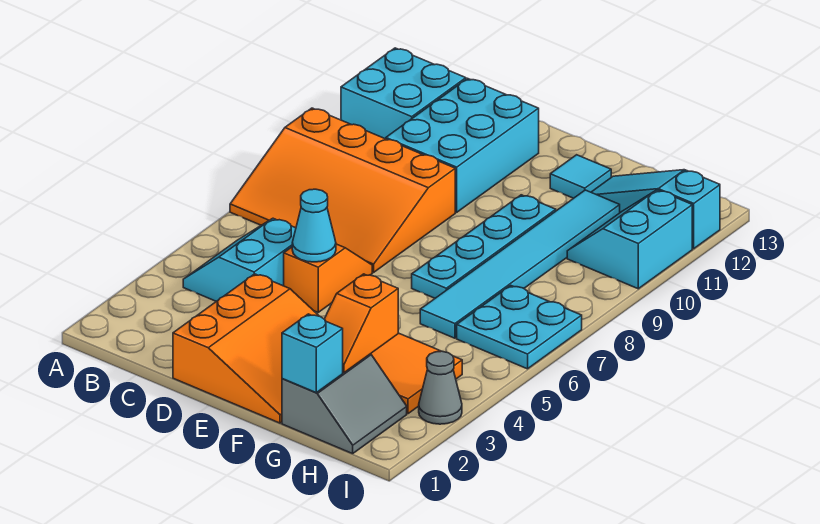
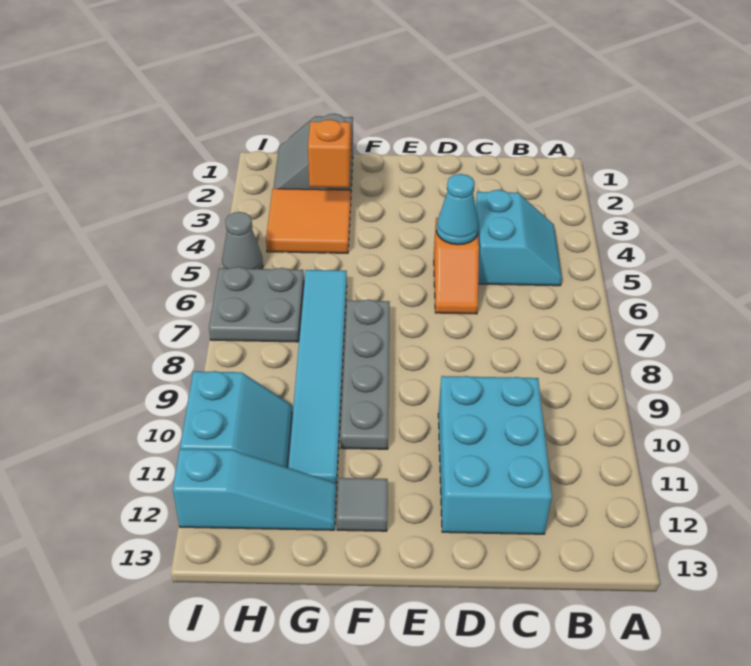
orange 3x4 slope [230,108,455,272] -> none
cyan 2x2 brick [341,48,466,139] -> none
orange 3x3 slope [173,274,319,423] -> none
cyan 1x4 plate [412,195,556,298] -> grey 1x4 plate [341,299,390,449]
cyan 1x1 tile [550,155,611,198] -> grey 1x1 tile [337,478,388,531]
cyan 1x1 brick [282,314,343,393] -> none
cyan 2x2 plate [457,286,582,369] -> grey 2x2 plate [209,267,304,342]
grey 1x1 cone [419,351,462,424] -> grey 1x1 cone moved to [222,212,263,269]

